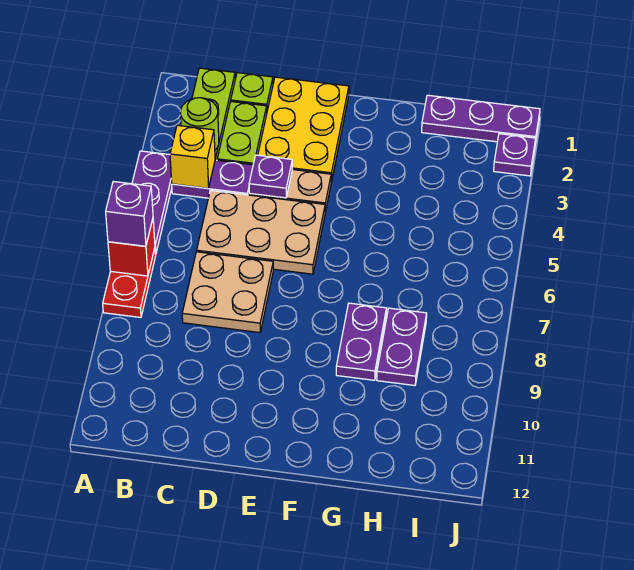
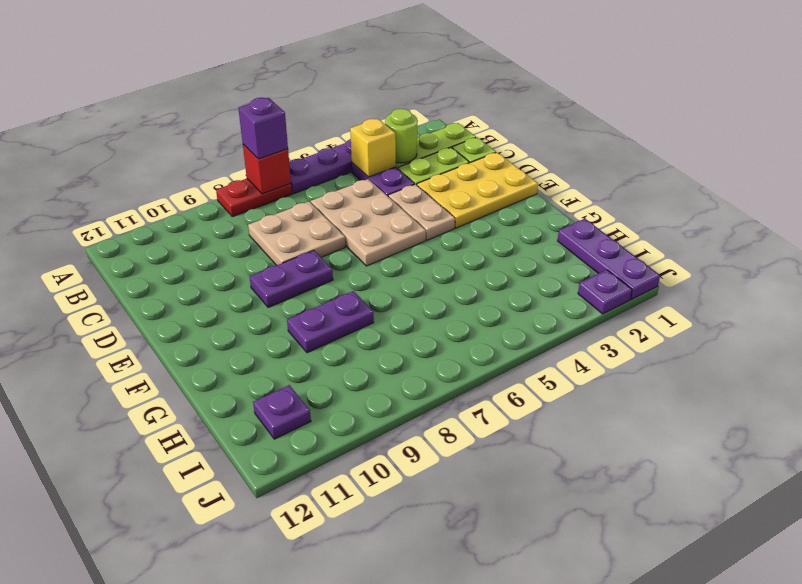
purple 1x1 plate [249,155,292,198] -> purple 1x1 plate moved to [253,385,311,439]
purple 1x2 plate [377,308,427,385] -> purple 1x2 plate moved to [250,250,333,308]

